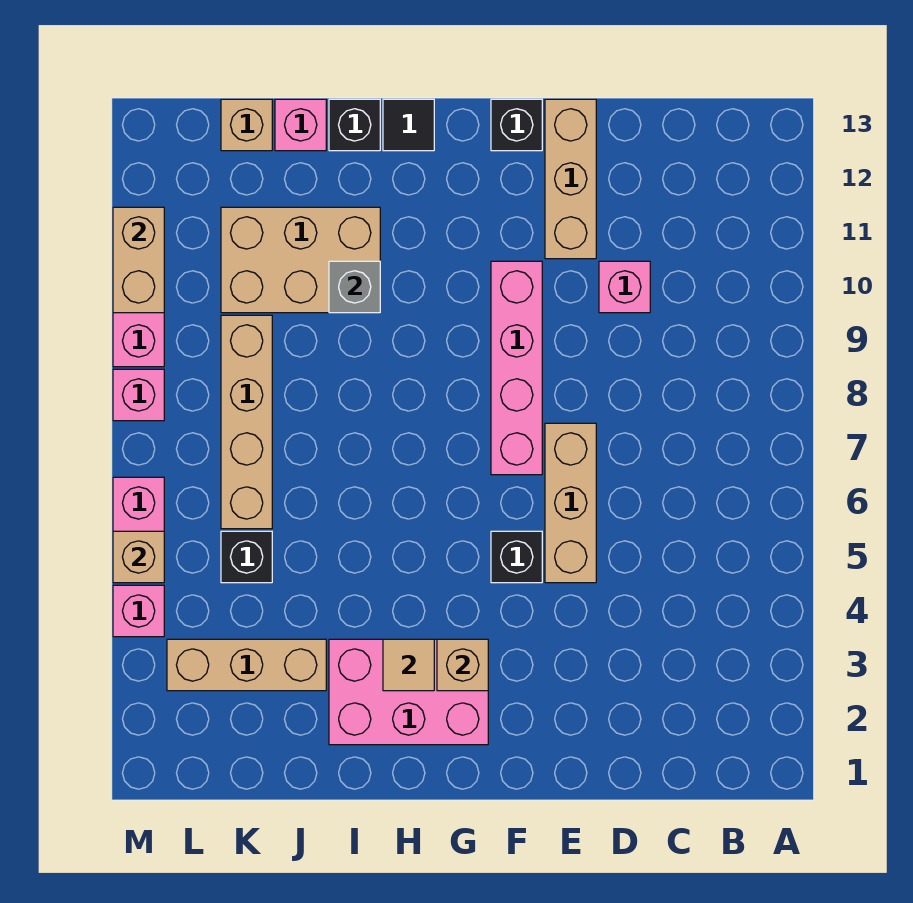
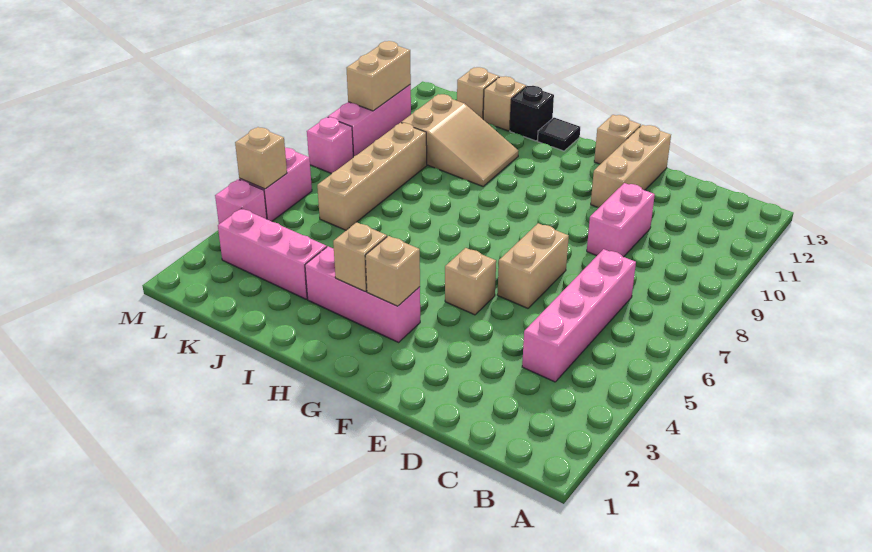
pink 1x1 brick [599,261,650,313] -> pink 1x2 brick [587,183,655,257]
tan 1x3 brick [545,423,596,583] -> tan 1x2 brick [497,223,569,308]
black 1x1 brick [491,531,542,583] -> tan 1x1 brick [445,248,496,315]
pink 1x4 brick [491,261,542,475] -> pink 1x4 brick moved to [522,249,636,382]
black 1x1 brick [491,99,542,151] -> tan 1x1 brick [594,115,641,164]
pink 2x3 brick [329,639,488,745] -> pink 1x3 brick [305,246,420,342]
tan 1x1 tile [383,639,434,691] -> tan 1x1 brick [333,222,387,291]
tan 2x3 brick [221,207,380,313] -> tan 2x3 slope [401,94,518,186]
grey 1x1 brick [329,261,380,313] -> none
tan 1x3 brick [167,639,326,691] -> pink 1x3 brick [218,208,327,299]
pink 1x1 brick [275,99,326,151] -> tan 1x1 brick [483,76,526,131]
black 1x1 brick [221,531,272,583] -> none

